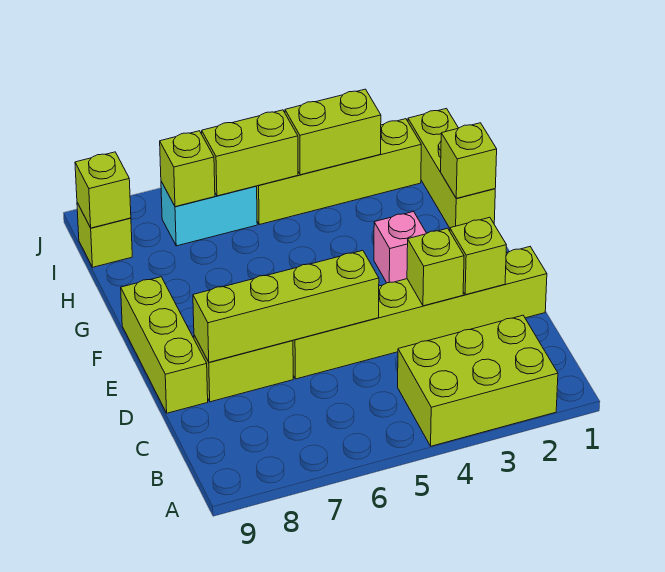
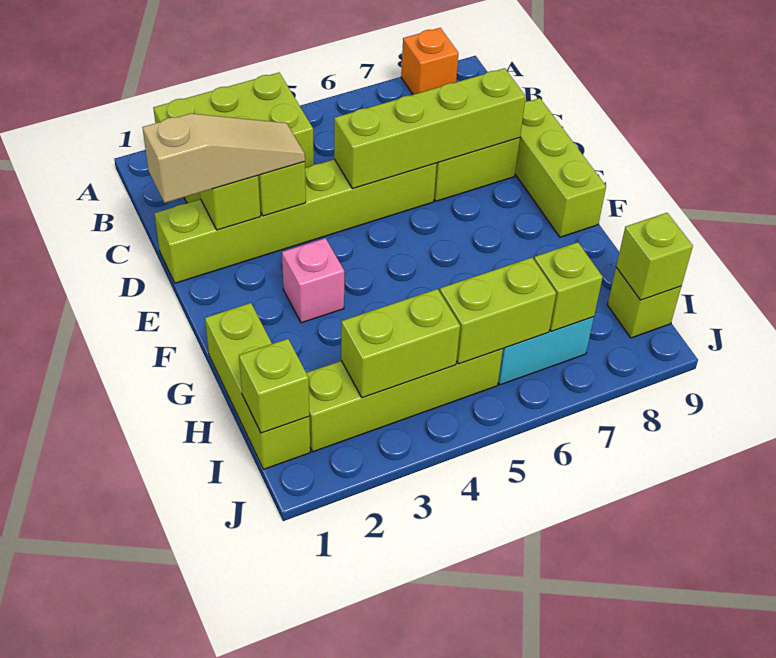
none -> orange 1x1 brick [401,28,459,95]
none -> tan 1x3 slope [142,113,305,203]
lime 1x1 brick [441,123,497,198] -> lime 1x1 brick moved to [239,339,309,433]

